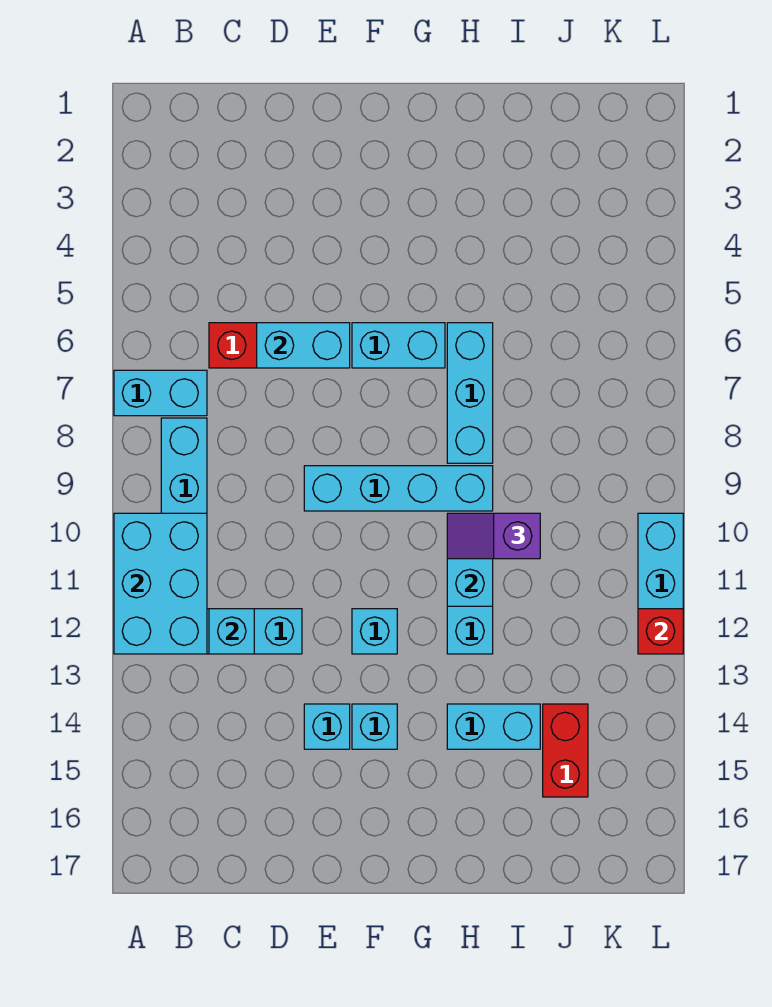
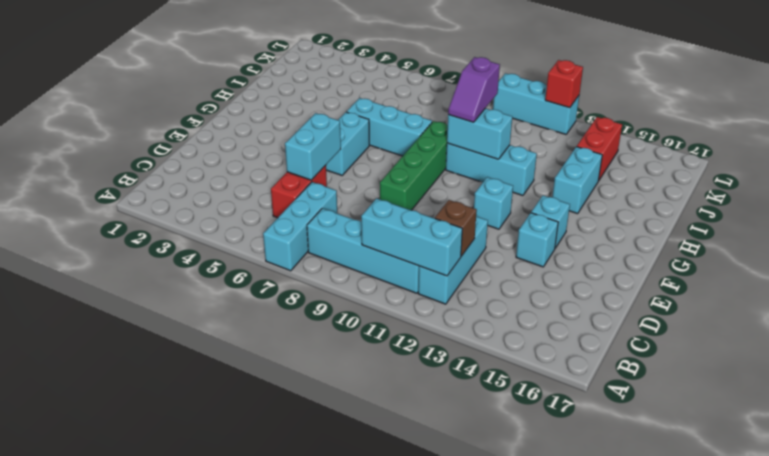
cyan 1x2 brick [114,370,207,416] -> cyan 1x3 brick [263,182,337,271]
cyan 2x3 brick [114,513,207,654] -> cyan 1x3 brick [361,198,463,276]
cyan 1x1 brick [209,609,254,654] -> brown 1x1 brick [435,200,477,256]
cyan 1x4 brick [304,466,493,511] -> green 1x4 brick [380,121,448,210]
red 1x2 brick [543,704,588,797] -> red 1x2 brick turned to [577,117,622,181]

